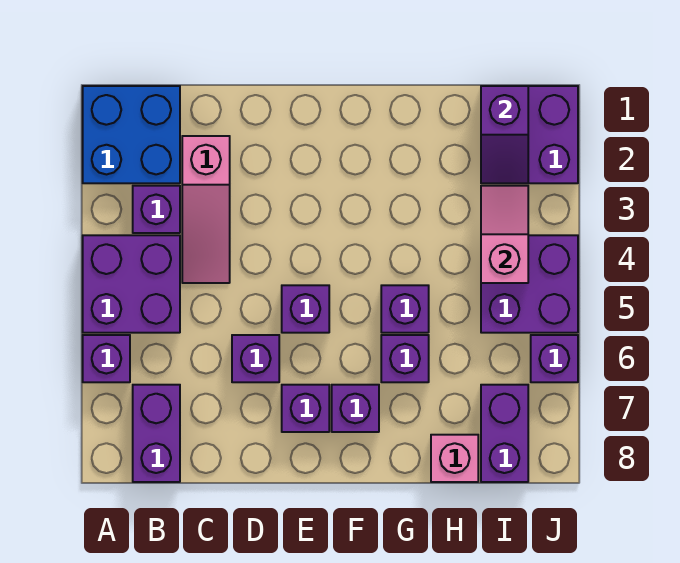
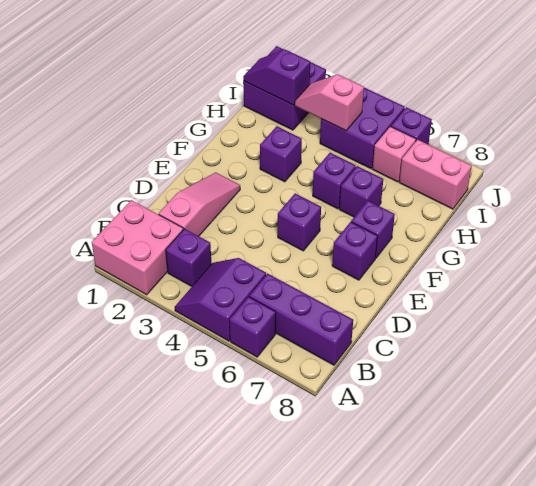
blue 2x2 brick [83,86,180,183] -> pink 2x2 brick [92,200,183,295]
purple 2x2 brick [83,235,180,333] -> purple 2x2 slope [175,258,266,341]
purple 1x2 brick [133,385,180,482] -> purple 1x3 brick [249,273,353,365]
pink 1x3 slope [182,136,230,283] -> pink 1x3 slope turned to [159,172,240,236]
purple 1x1 brick [232,335,279,382] -> purple 1x1 brick moved to [260,126,302,182]
pink 1x1 brick [431,435,478,482] -> pink 1x1 brick moved to [373,126,416,182]
purple 1x2 slope [481,86,528,183] -> purple 1x2 slope turned to [243,50,310,105]
purple 1x2 brick [481,385,528,482] -> pink 1x2 brick [399,140,472,209]

